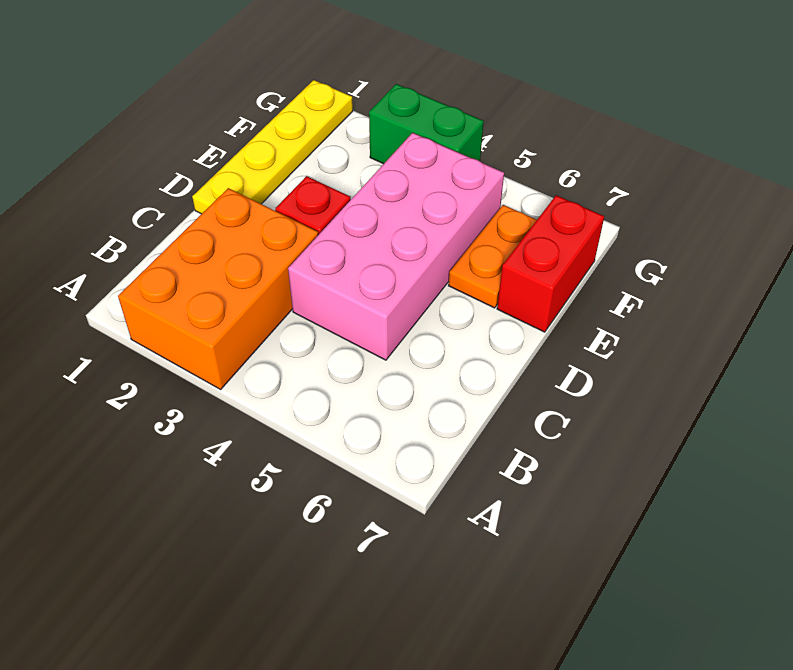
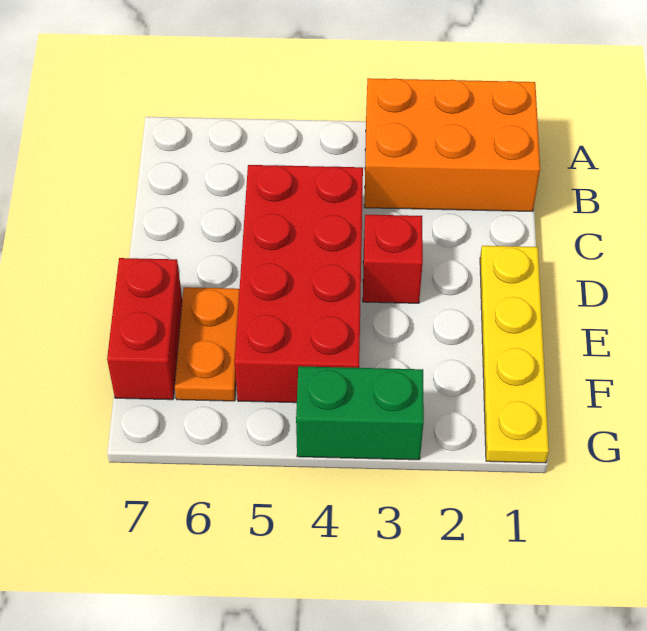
orange 2x3 brick [118,188,318,389] -> orange 2x3 brick turned to [364,78,540,212]
pink 2x4 brick [288,133,504,360] -> red 2x4 brick [235,165,363,403]

